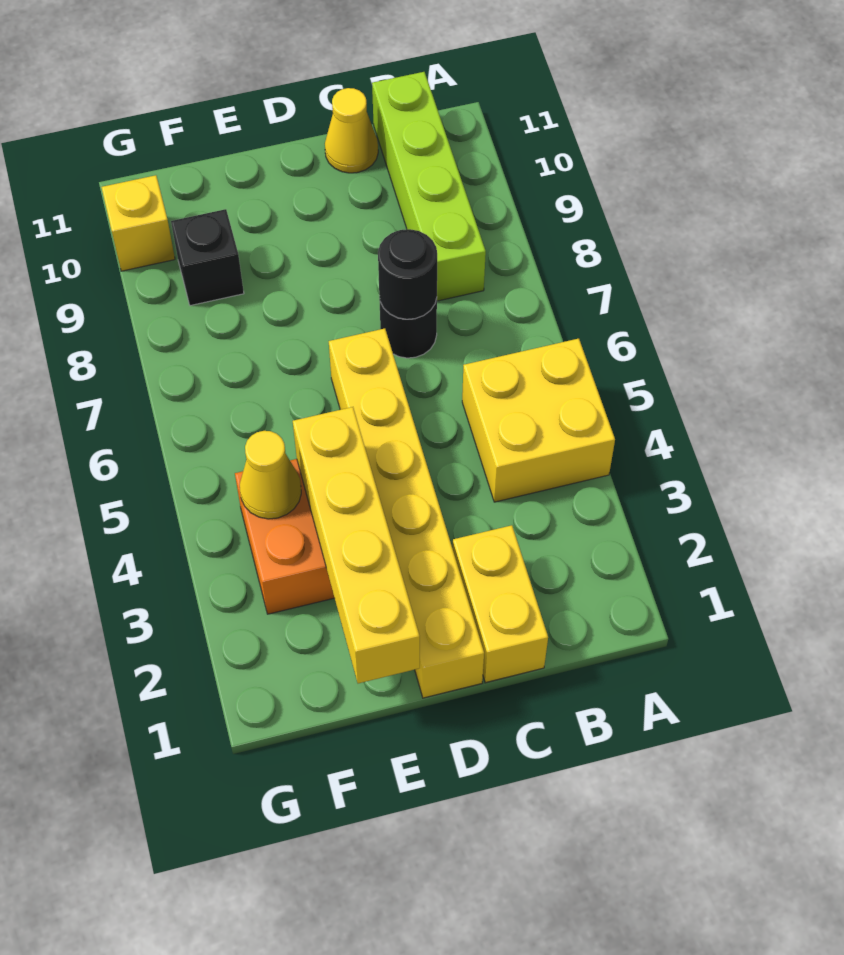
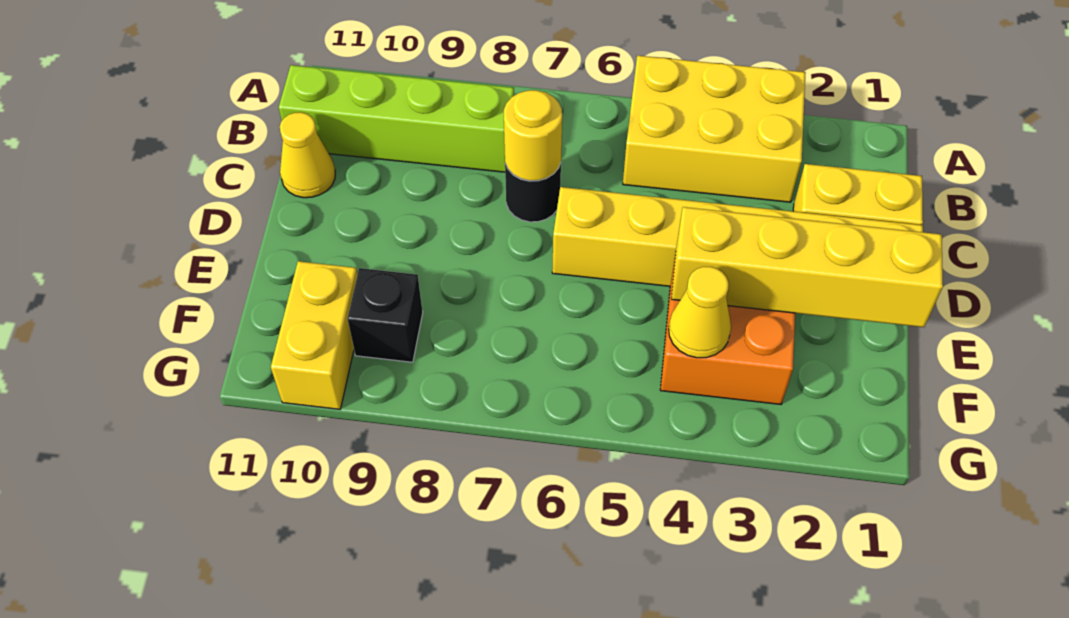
yellow 2x2 brick [462,339,615,502] -> yellow 2x3 brick [623,56,806,202]
black 1x1 round brick [378,229,437,319] -> yellow 1x1 round brick [504,90,562,181]
yellow 1x1 brick [102,175,175,271] -> yellow 1x2 brick [271,261,358,409]

